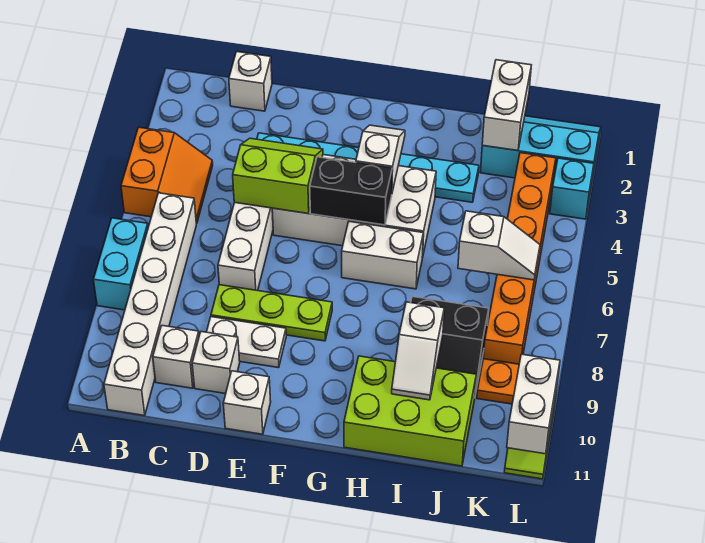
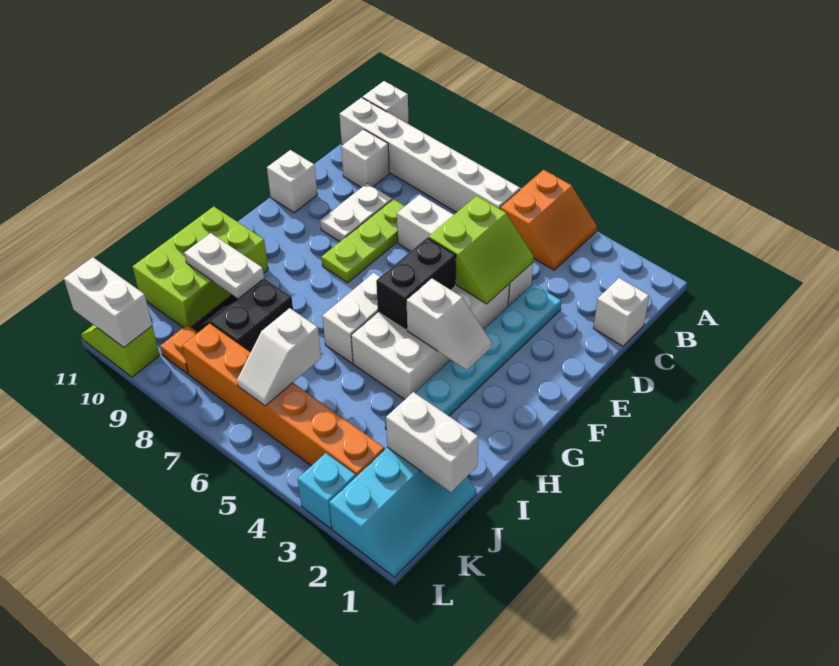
orange 2x2 slope [121,127,213,224] -> orange 2x2 slope turned to [500,170,597,270]
cyan 1x2 brick [93,218,148,310] -> none
white 1x1 brick [192,332,240,394] -> white 1x1 brick moved to [363,81,409,124]
white 1x2 slope [392,302,444,400] -> white 1x2 plate [184,233,264,298]

